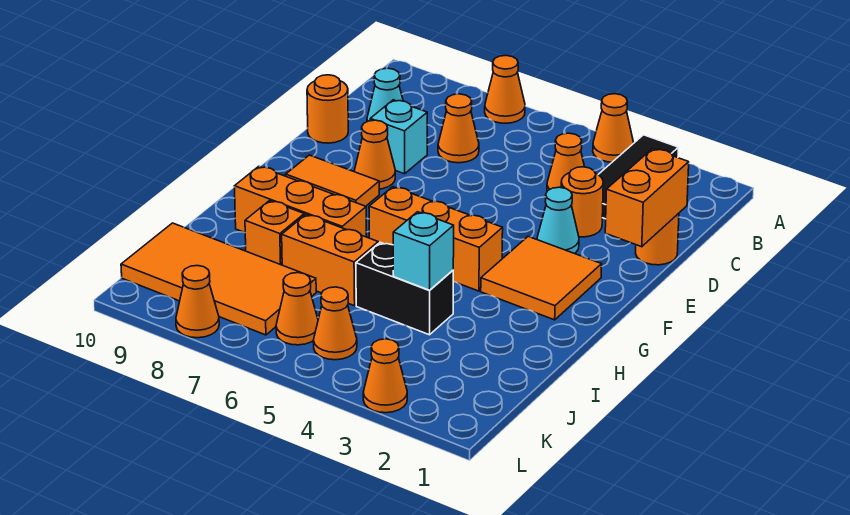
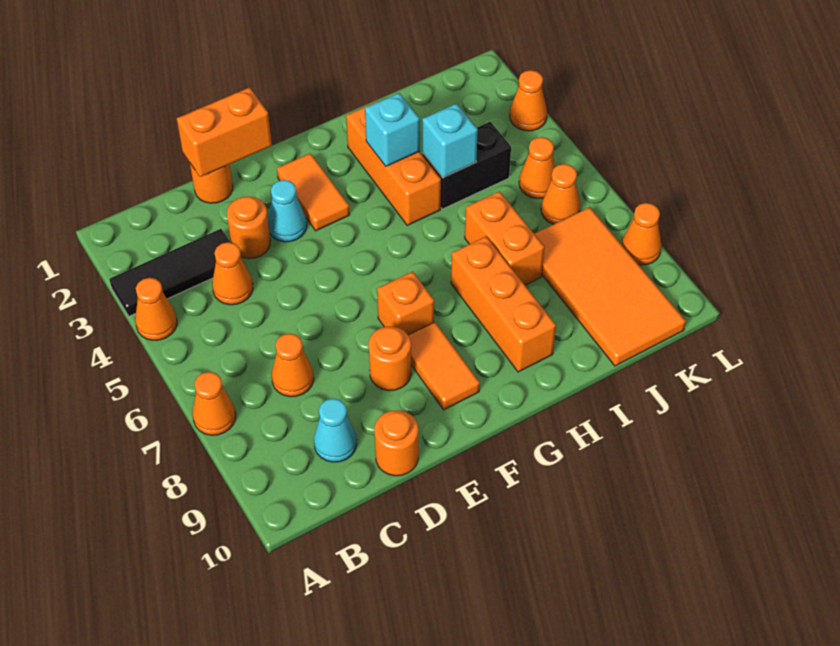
cyan 1x1 brick [370,100,427,174] -> cyan 1x1 brick moved to [365,93,420,166]
orange 1x1 cone [354,120,395,189] -> orange 1x1 round brick [369,326,411,391]
orange 2x2 tile [481,236,602,320] -> orange 1x2 tile [277,153,350,231]
orange 1x3 brick [369,187,503,291] -> orange 1x3 brick moved to [346,101,441,225]
black 1x2 brick [356,242,453,335] -> black 1x2 brick turned to [422,122,511,209]
orange 1x1 brick [245,201,304,265] -> orange 1x1 brick moved to [377,272,434,335]

